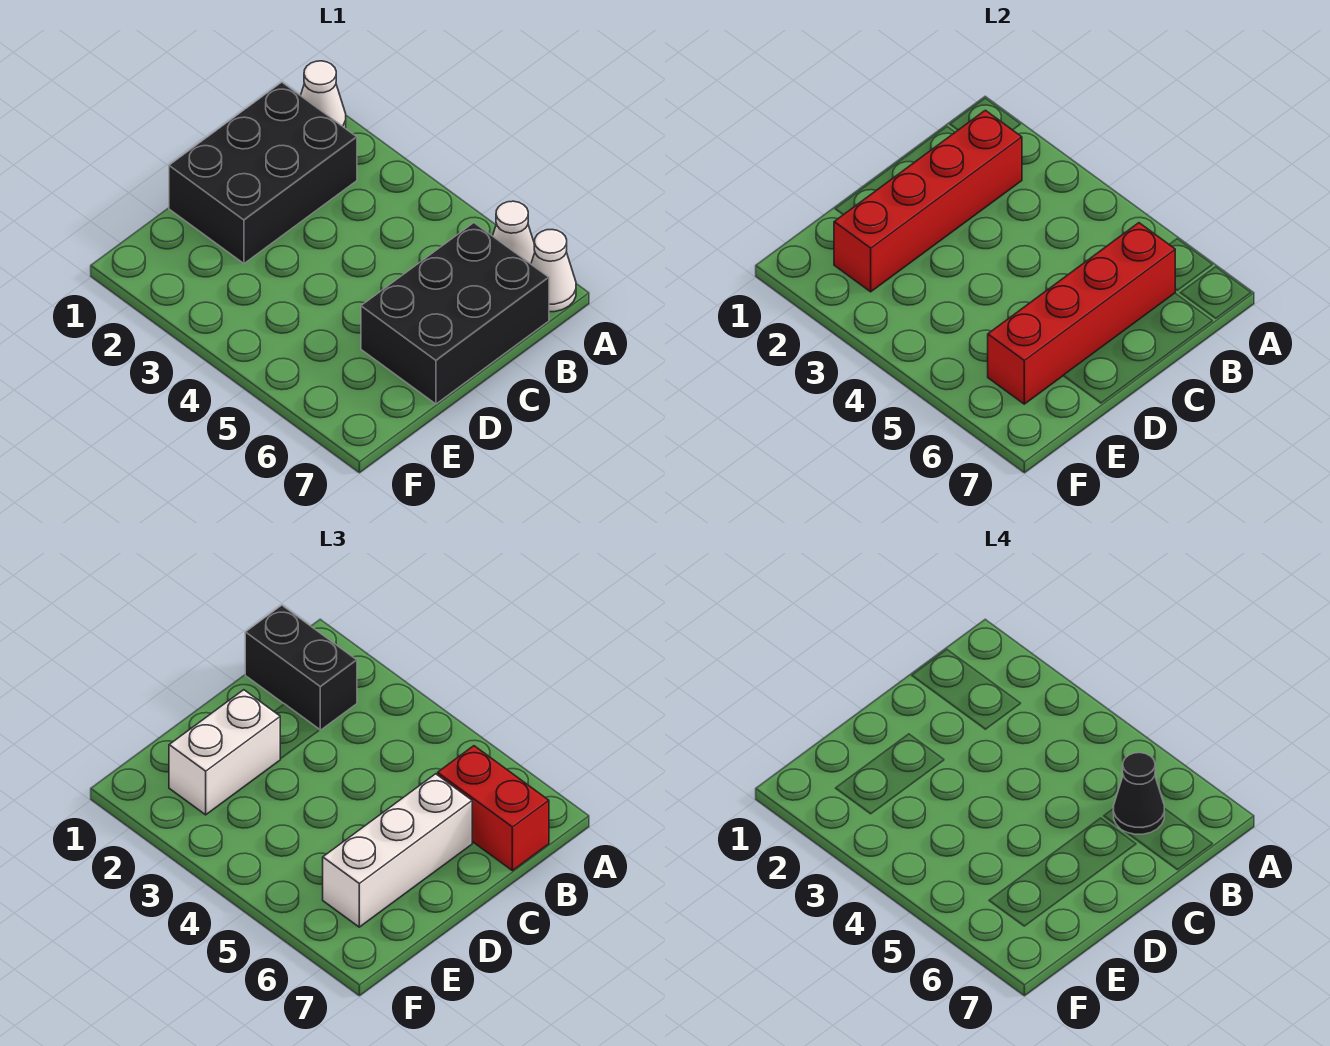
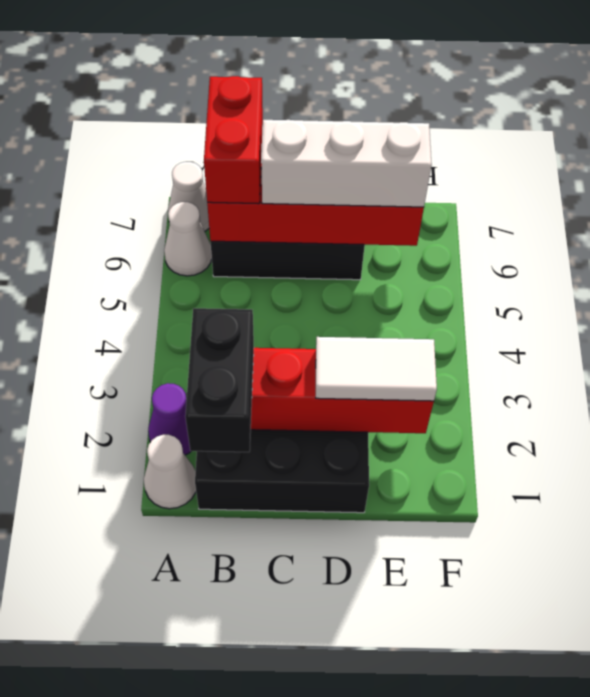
none -> purple 1x1 cone [148,383,191,455]
black 1x1 cone [1113,753,1164,834] -> none
white 1x2 brick [169,690,280,815] -> white 1x2 tile [316,337,437,401]

